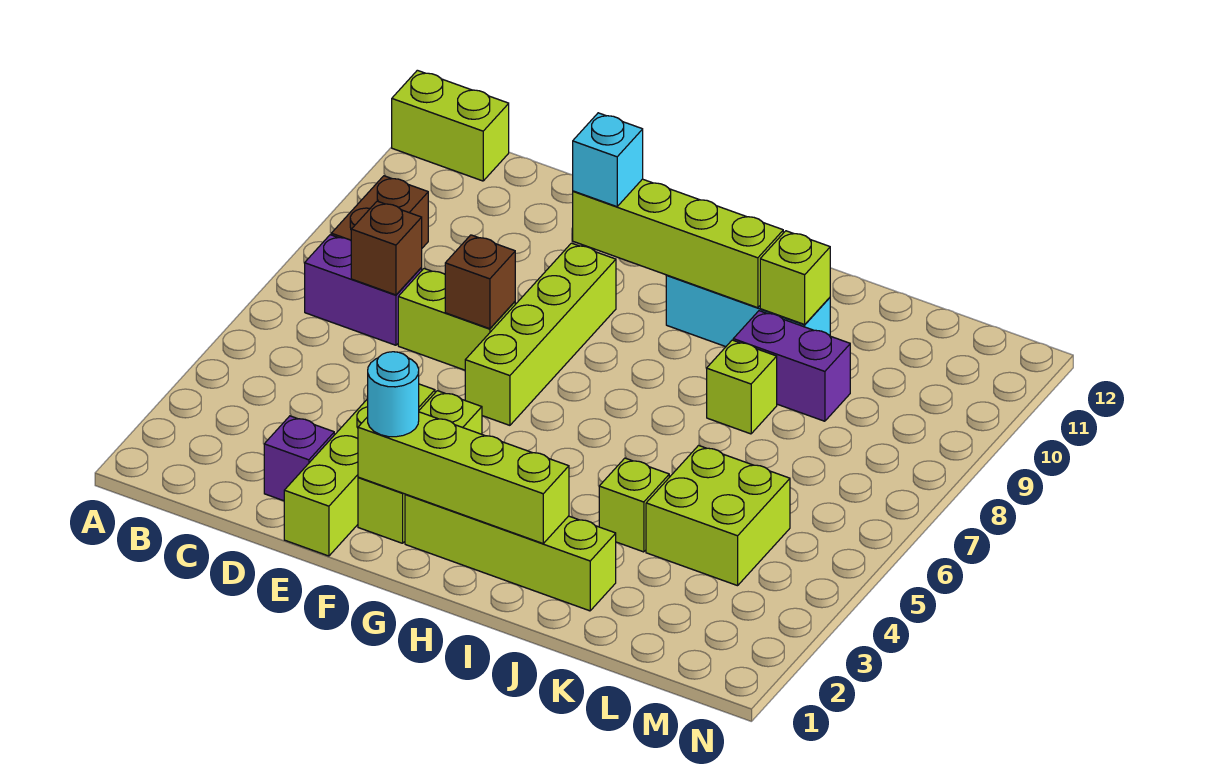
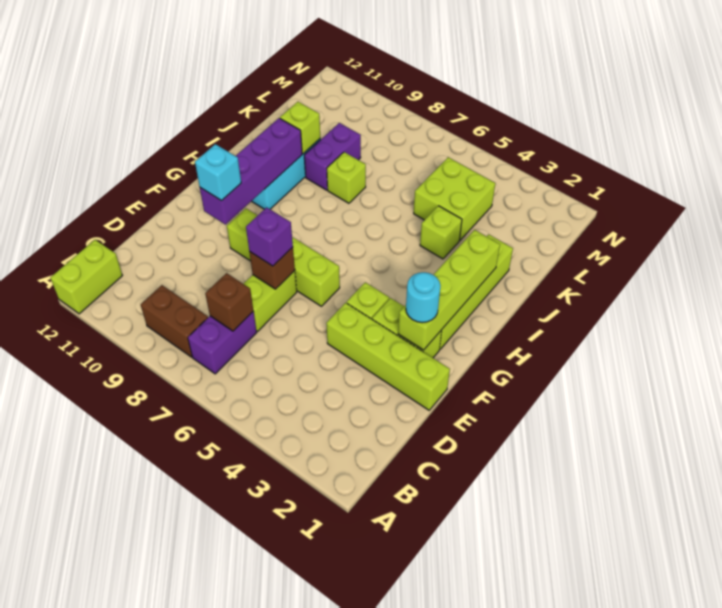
purple 1x1 brick [264,416,334,501] -> purple 1x1 brick moved to [246,207,293,266]
lime 1x4 brick [573,179,783,308] -> purple 1x4 brick [200,118,302,225]

